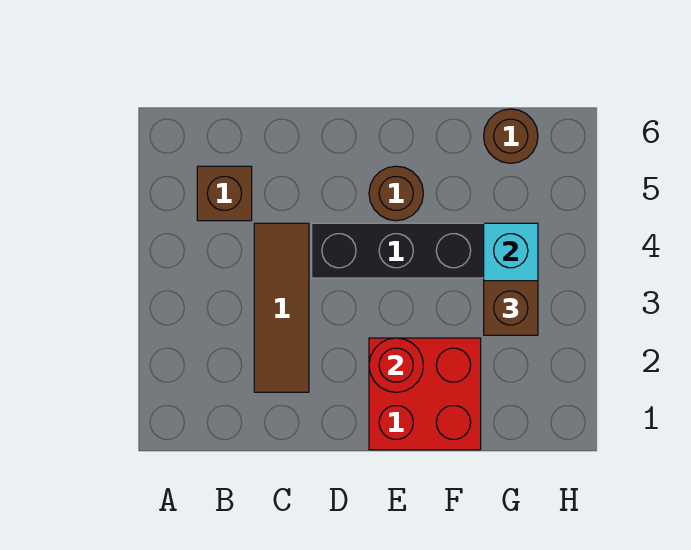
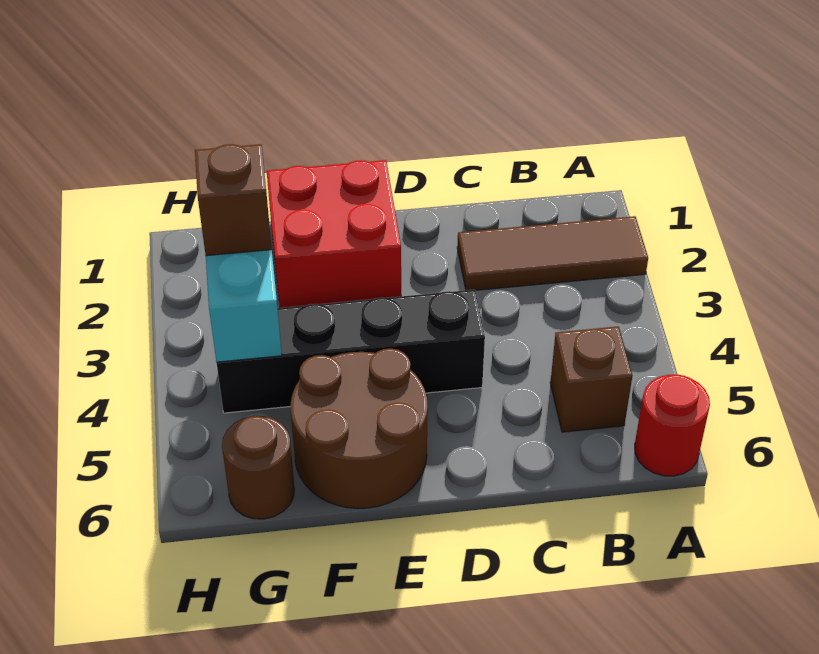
brown 1x3 tile [254,223,309,392] -> brown 1x3 tile turned to [457,216,648,290]
red 1x1 round brick [369,338,423,392] -> red 1x1 round brick moved to [635,374,710,476]
brown 1x1 round brick [369,166,423,221] -> brown 2x2 round brick [291,348,428,509]

